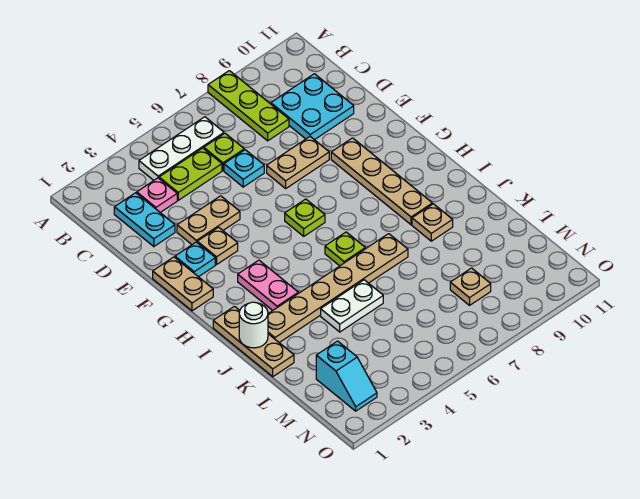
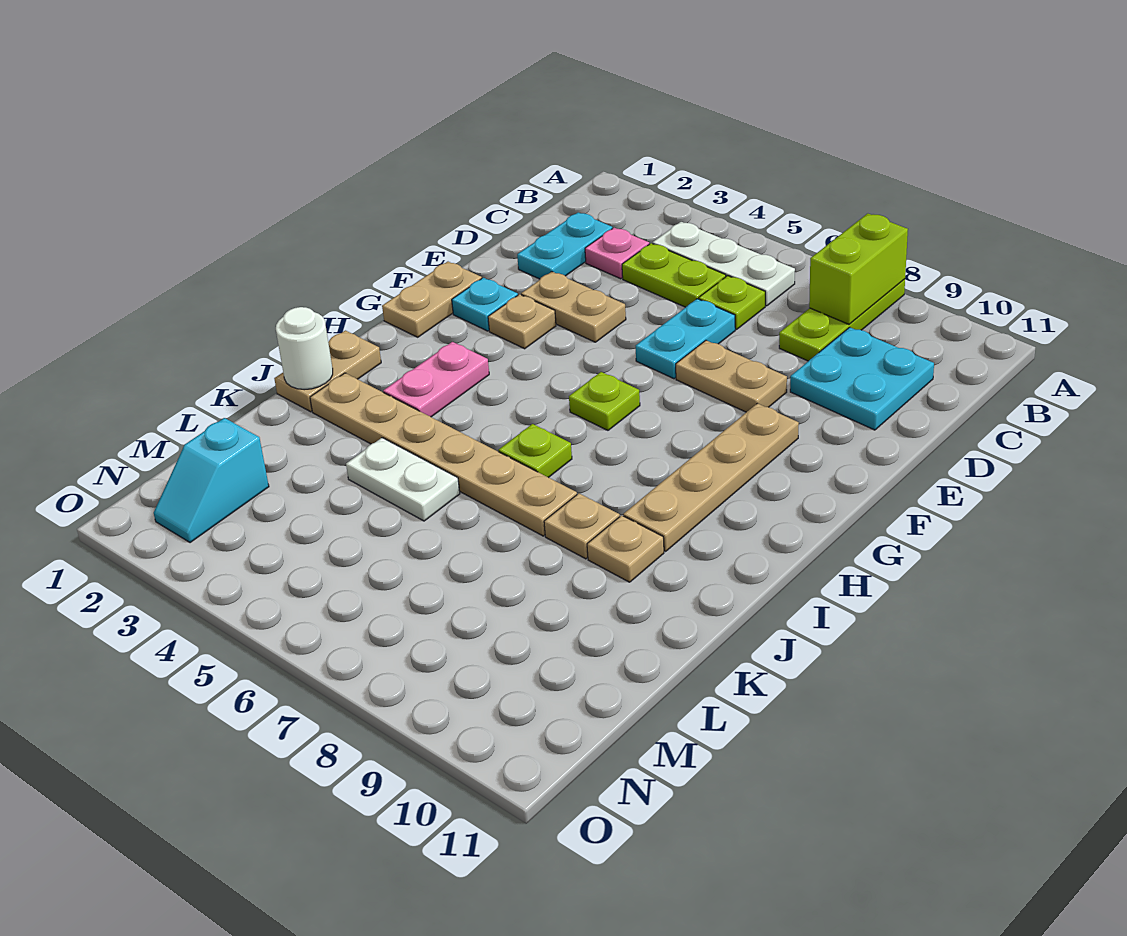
none -> lime 1x2 brick [809,214,908,324]
cyan 1x1 plate [224,150,264,187] -> cyan 1x2 plate [636,299,735,379]
tan 1x3 plate [213,306,294,377] -> tan 1x2 plate [274,330,381,412]
tan 1x1 plate [450,268,491,305] -> tan 1x1 plate moved to [544,493,620,559]

